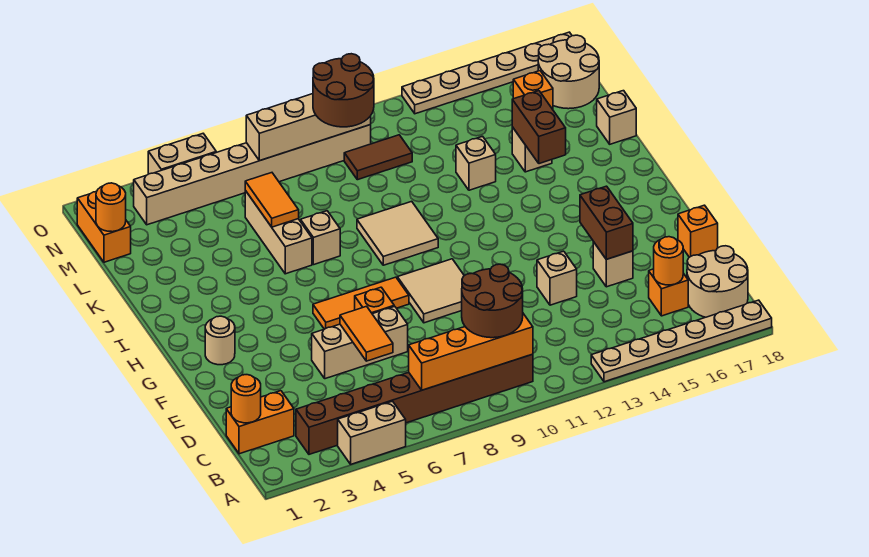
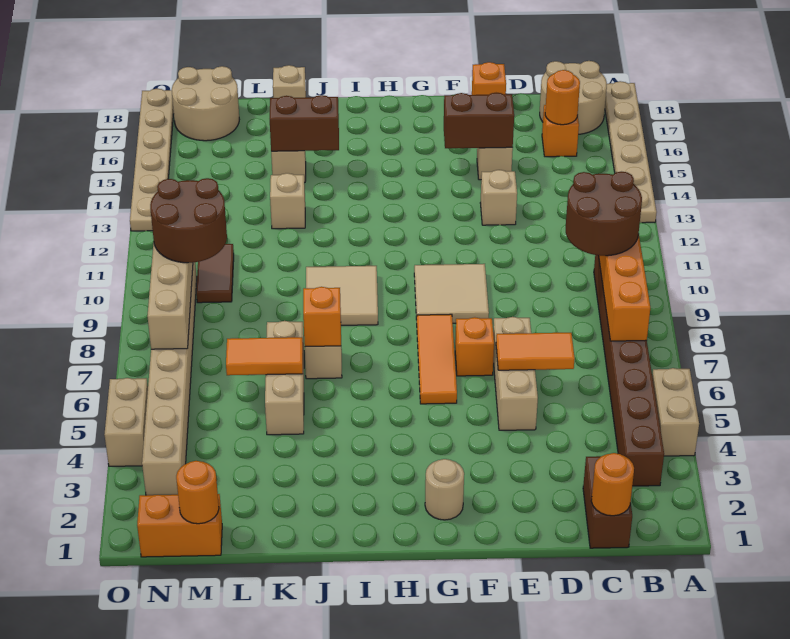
orange 1x2 brick [226,391,294,454] -> brown 1x2 brick [583,456,632,548]
tan 1x3 brick [245,191,312,274] -> tan 1x3 brick turned to [265,321,304,435]
orange 1x1 brick [513,71,553,109] -> orange 1x1 brick moved to [303,287,341,347]

